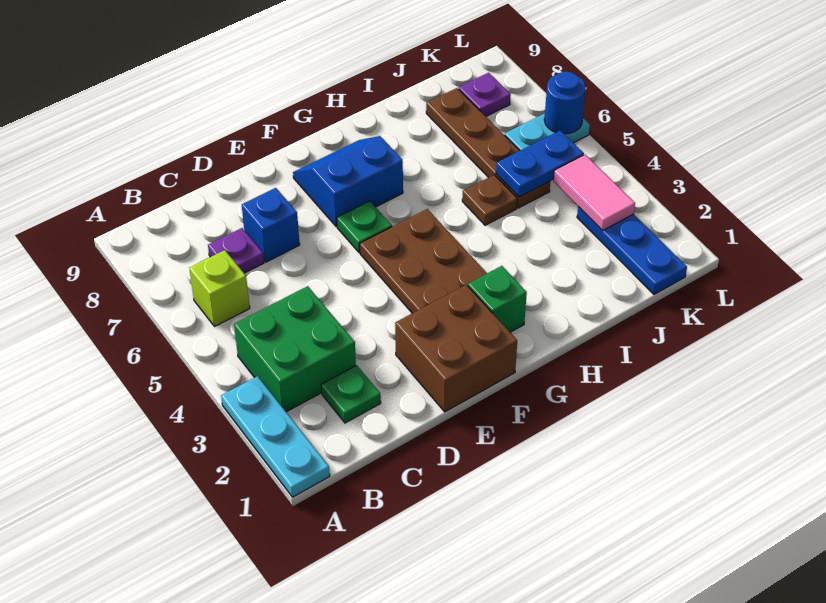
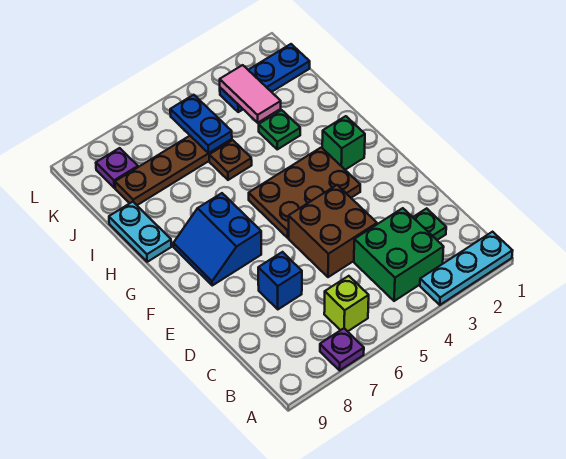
purple 1x1 plate [208,228,264,273] -> purple 1x1 plate moved to [320,328,364,370]
brown 2x2 brick [395,285,517,412] -> brown 2x2 brick moved to [289,185,377,277]
green 1x1 plate [337,201,392,252] -> green 1x1 plate moved to [259,110,300,149]
pink 1x2 tile [553,155,635,231] -> pink 1x2 tile turned to [220,65,281,123]
cyan 1x2 plate [505,113,590,150] -> cyan 1x2 plate moved to [109,202,171,262]
blue 1x1 round brick [544,72,586,134] -> none

